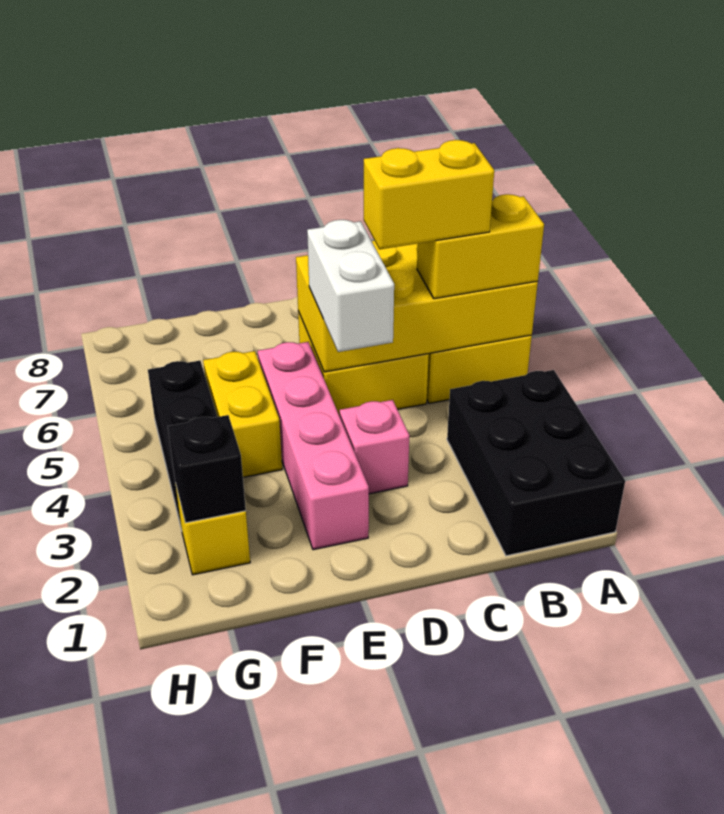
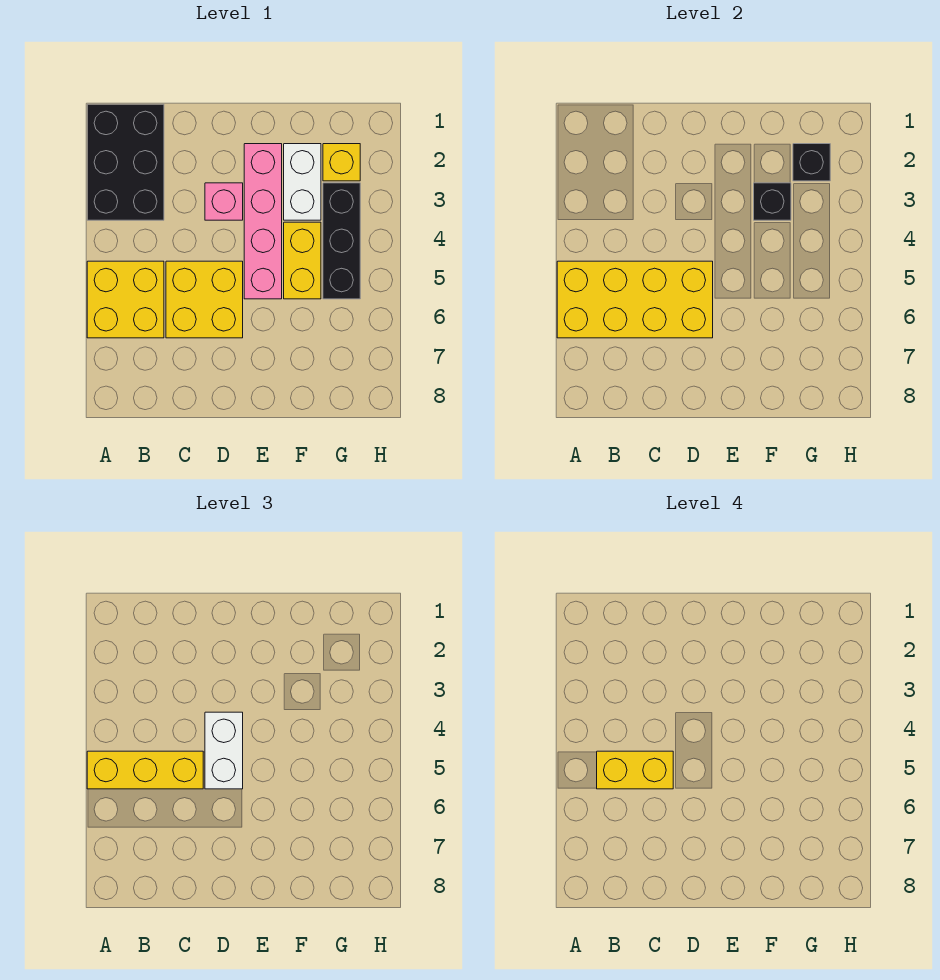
yellow 1x2 brick [417,194,544,299] -> yellow 1x3 brick [87,751,203,789]
none -> white 1x2 brick [284,144,321,220]
none -> black 1x1 brick [754,183,791,220]

